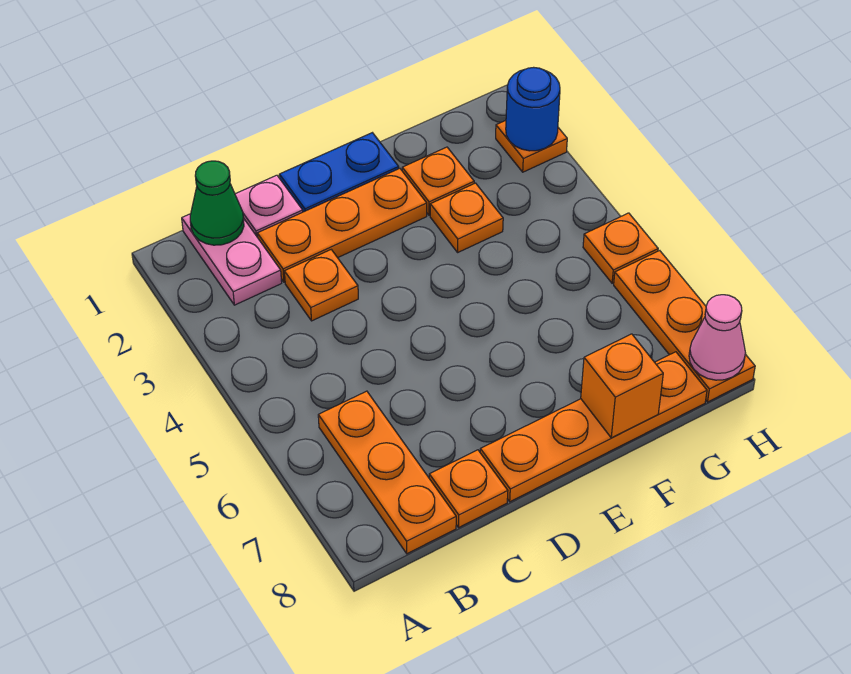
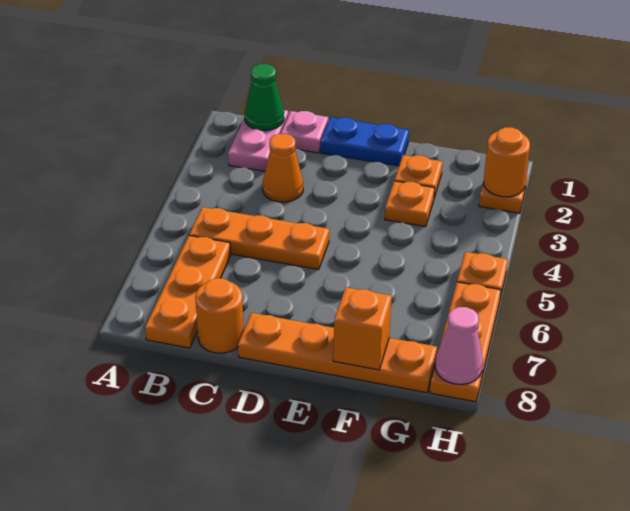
orange 1x3 plate [257,168,427,282] -> orange 1x3 plate moved to [189,207,329,269]
orange 1x1 plate [284,250,358,321] -> orange 1x1 cone [262,134,303,202]
orange 1x1 plate [429,450,508,527] -> orange 1x1 round brick [195,278,244,353]
blue 1x1 round brick [506,67,560,151] -> orange 1x1 round brick [484,127,530,197]

